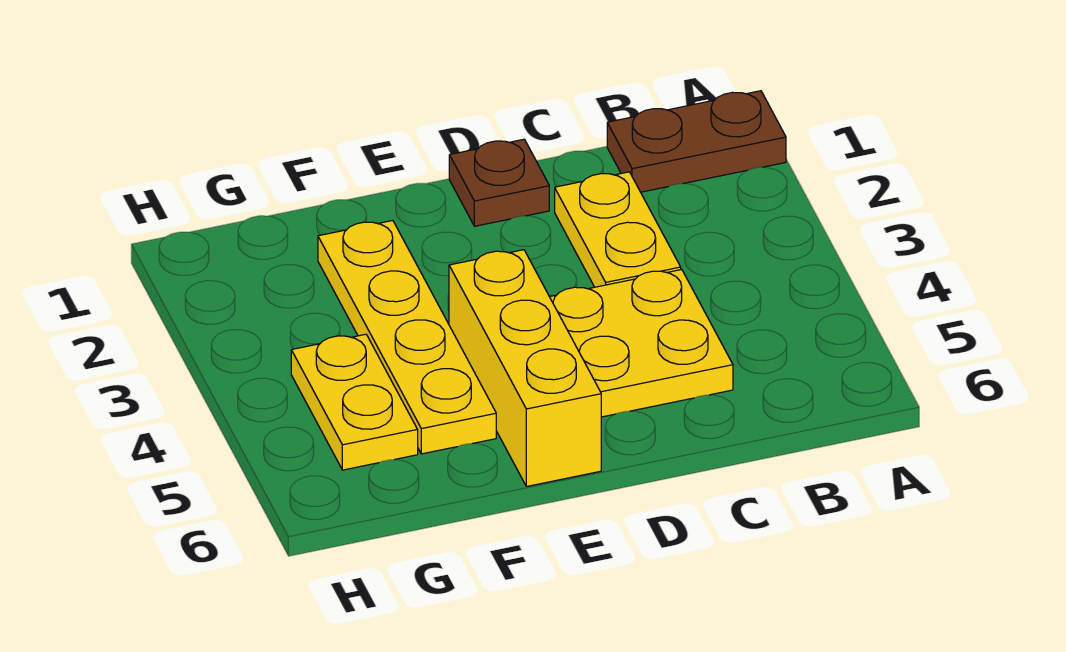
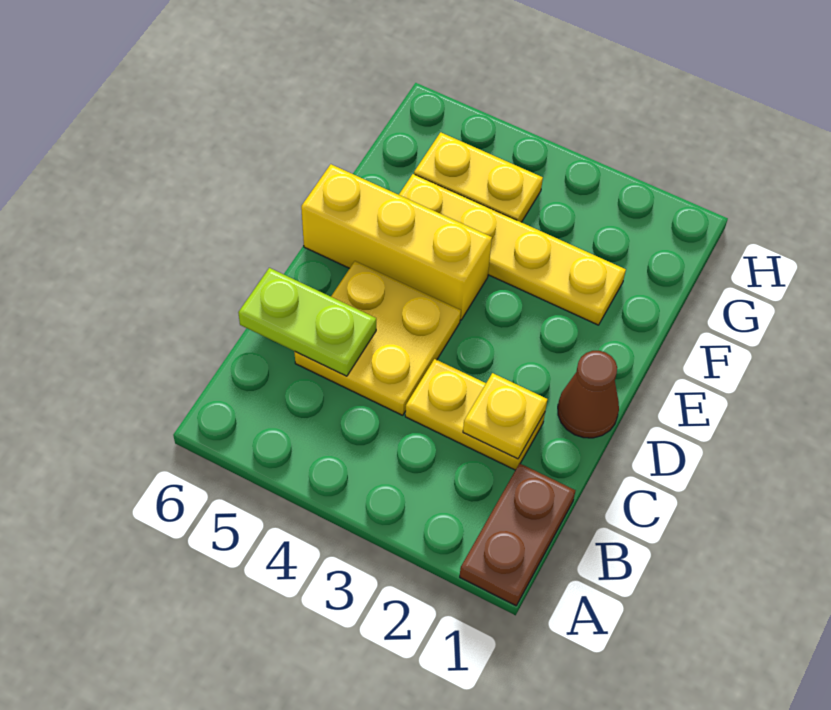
none -> yellow 1x1 plate [463,373,547,459]
none -> lime 1x2 plate [238,268,376,376]
brown 1x1 plate [449,139,549,226] -> brown 1x1 cone [558,351,619,438]

